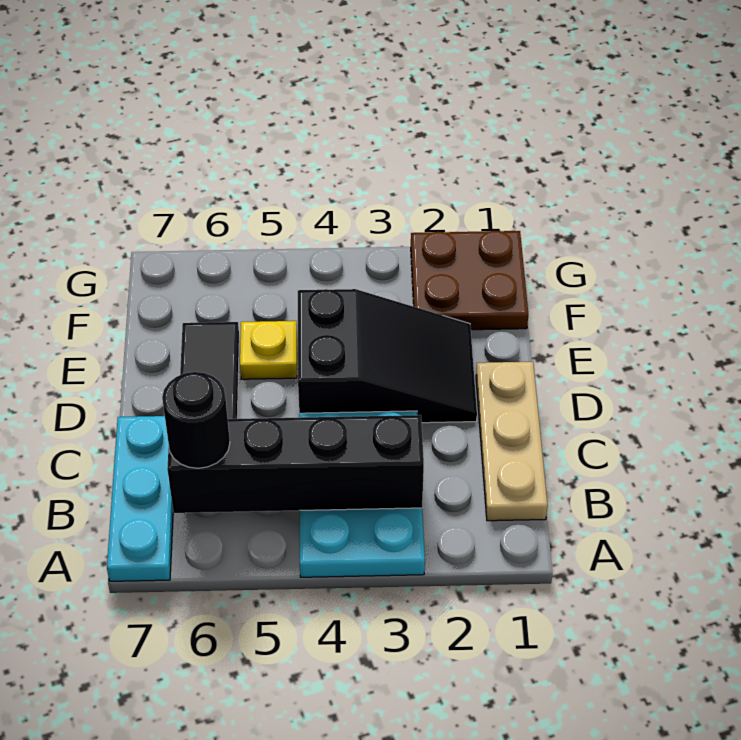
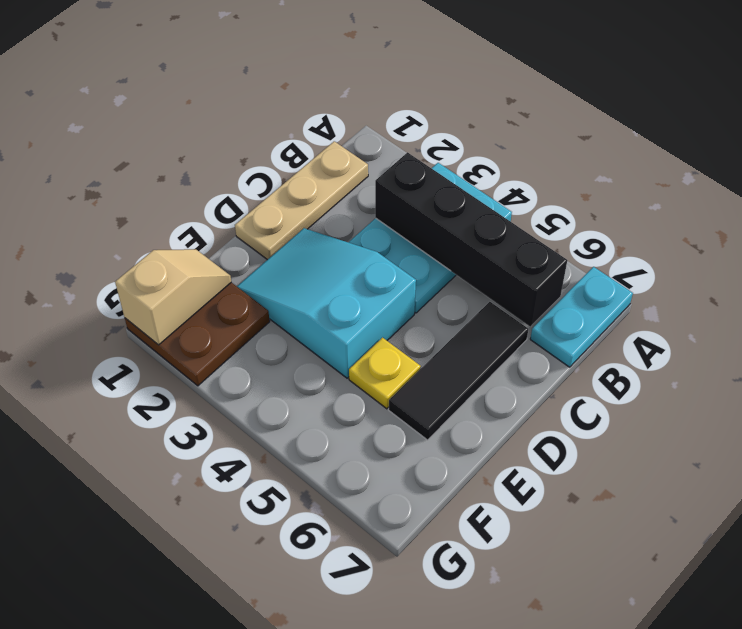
cyan 1x3 plate [107,416,173,581] -> cyan 1x2 plate [530,267,633,367]
black 1x1 round brick [162,372,230,468] -> none
black 2x3 slope [298,289,477,423] -> cyan 2x3 slope [237,228,416,378]
none -> tan 1x2 slope [115,249,231,345]

